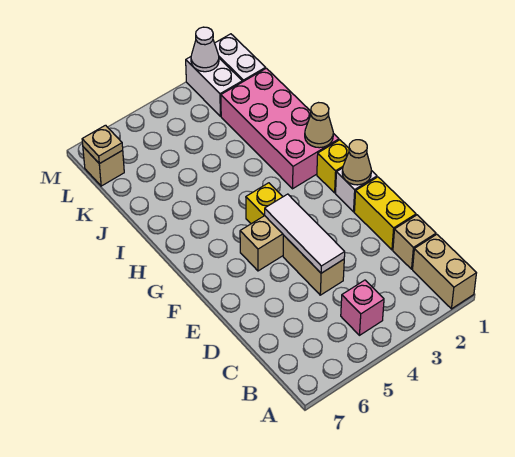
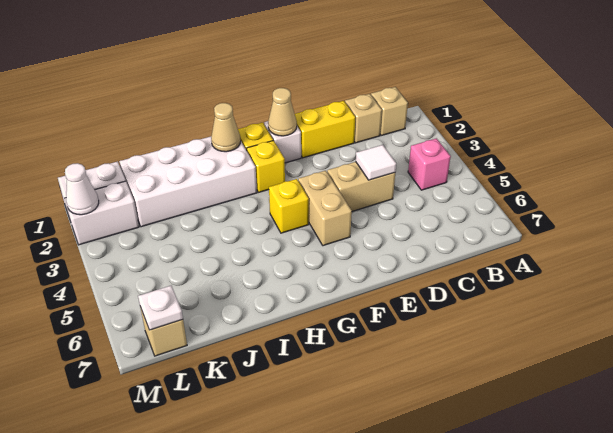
tan 1x2 brick [413,234,476,309] -> tan 1x1 brick [371,87,408,135]
white 1x3 tile [265,194,345,273] -> white 1x1 tile [356,145,396,180]
none -> yellow 1x1 brick [247,140,285,192]
pink 2x4 brick [221,68,339,189] -> white 2x4 brick [119,137,257,227]
tan 1x1 plate [82,125,123,164] -> white 1x1 plate [138,286,183,330]

